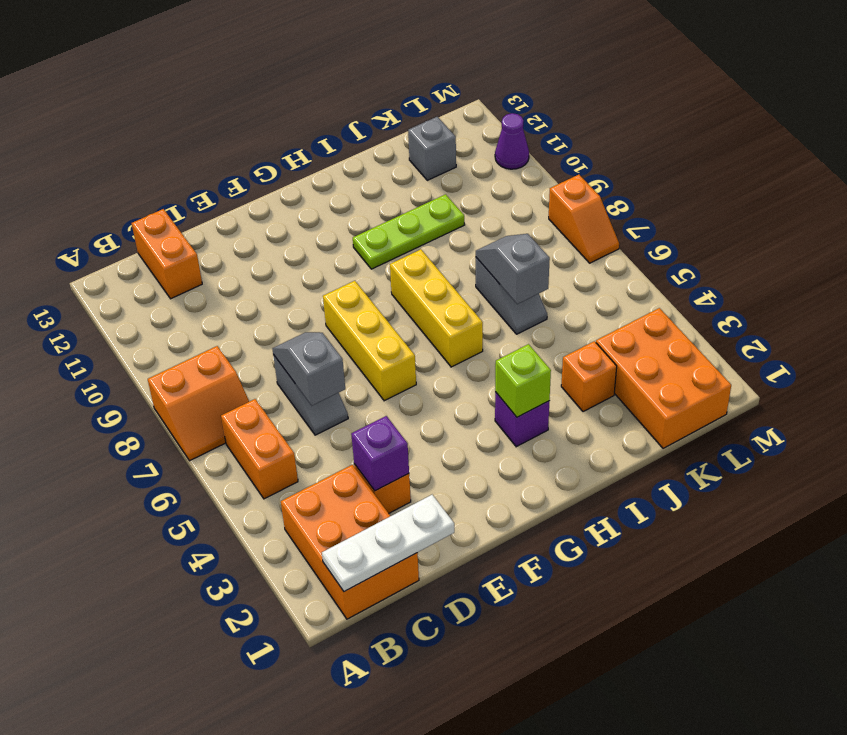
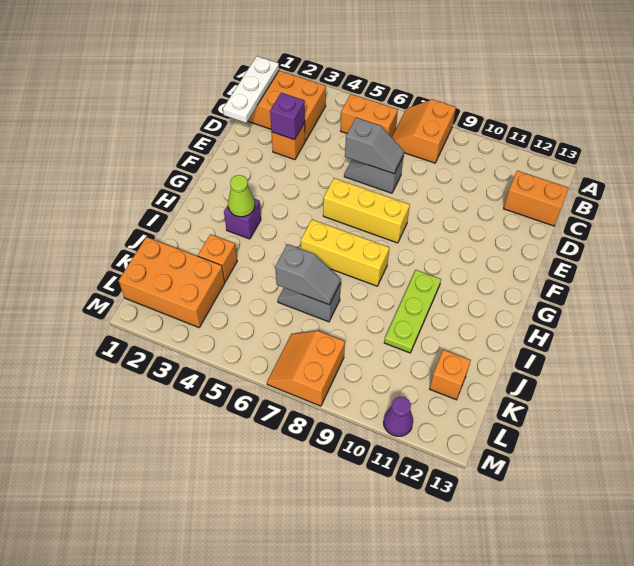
lime 1x1 brick [495,344,551,417] -> lime 1x1 cone [228,175,255,217]
grey 1x1 brick [408,117,456,180] -> orange 1x1 brick [430,350,471,400]
orange 1x2 slope [549,175,619,263] -> orange 2x2 slope [267,331,345,406]

